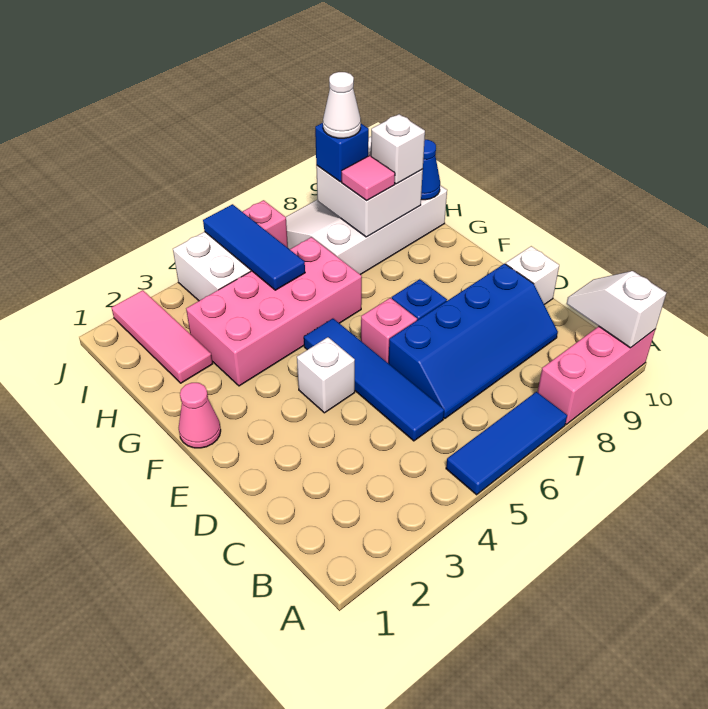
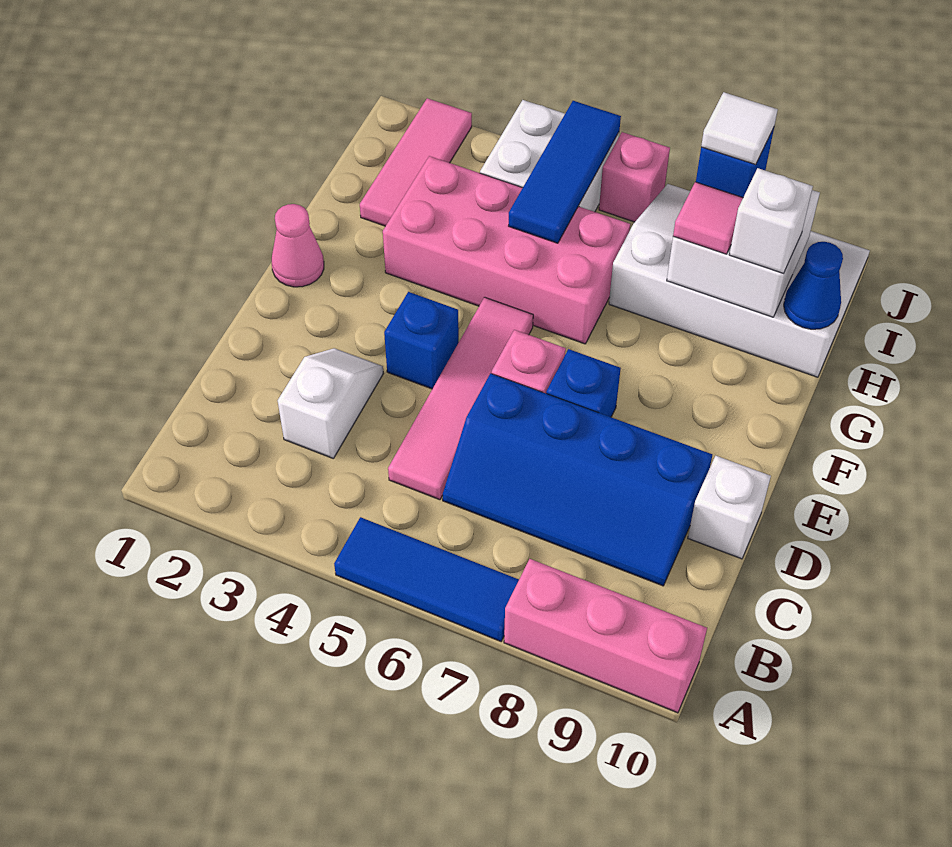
white 1x2 slope [567,271,666,348] -> white 1x2 slope moved to [278,348,384,458]
blue 1x4 tile [304,319,444,441] -> pink 1x4 tile [388,297,533,500]
white 1x1 brick [297,337,355,413] -> blue 1x1 brick [384,292,459,389]
white 1x1 cone [323,72,361,138] -> white 1x1 tile [701,92,778,165]

